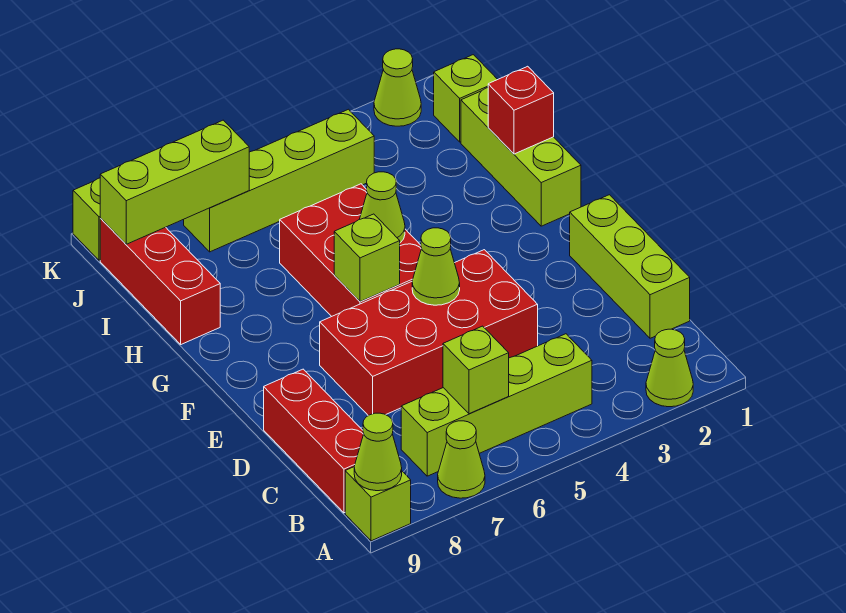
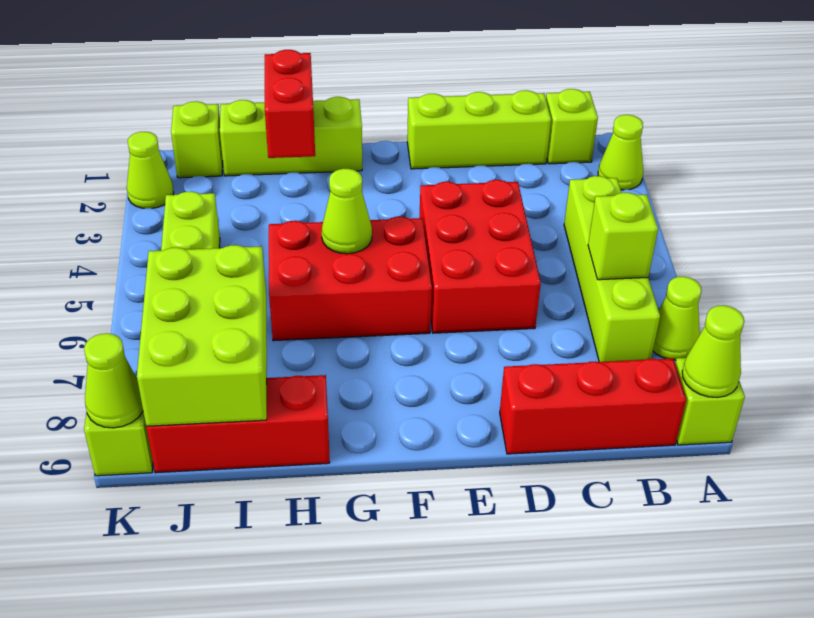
red 2x4 brick [320,250,538,416] -> red 2x3 brick [419,180,541,333]
lime 1x1 cone [412,228,460,305] -> lime 1x1 cone moved to [84,333,143,428]
lime 1x1 brick [334,214,400,302] -> lime 1x1 brick moved to [546,89,598,164]
red 1x1 brick [488,66,554,154] -> red 1x2 brick [265,50,315,158]
lime 1x3 brick [100,120,249,244] -> lime 2x3 brick [137,245,267,426]

